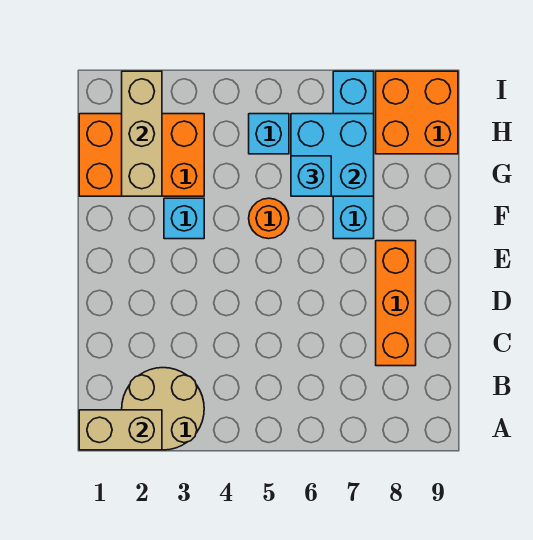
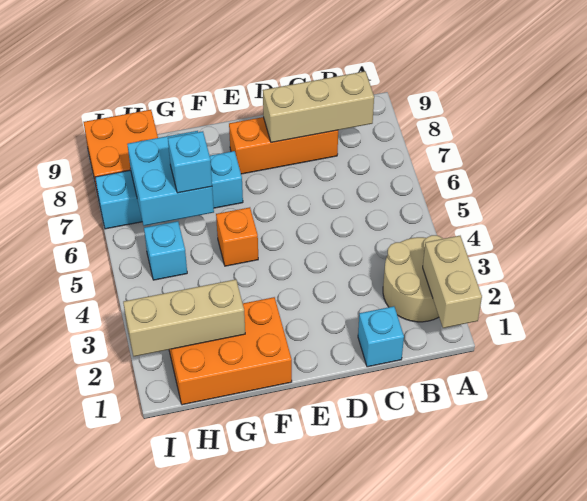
none -> tan 1x3 brick [263,71,374,143]
cyan 1x1 brick [164,198,204,239] -> cyan 1x1 brick moved to [358,306,404,367]
orange 1x1 round brick [249,198,289,239] -> orange 1x1 brick [216,207,258,266]
orange 2x3 brick [79,114,204,196] -> orange 2x3 brick turned to [169,297,292,405]

